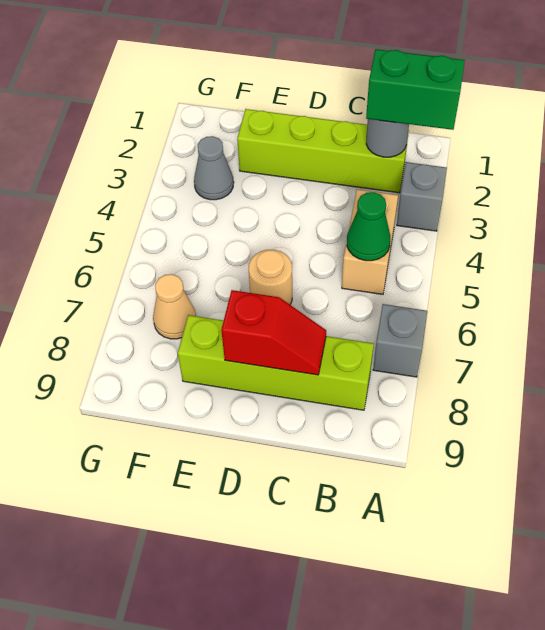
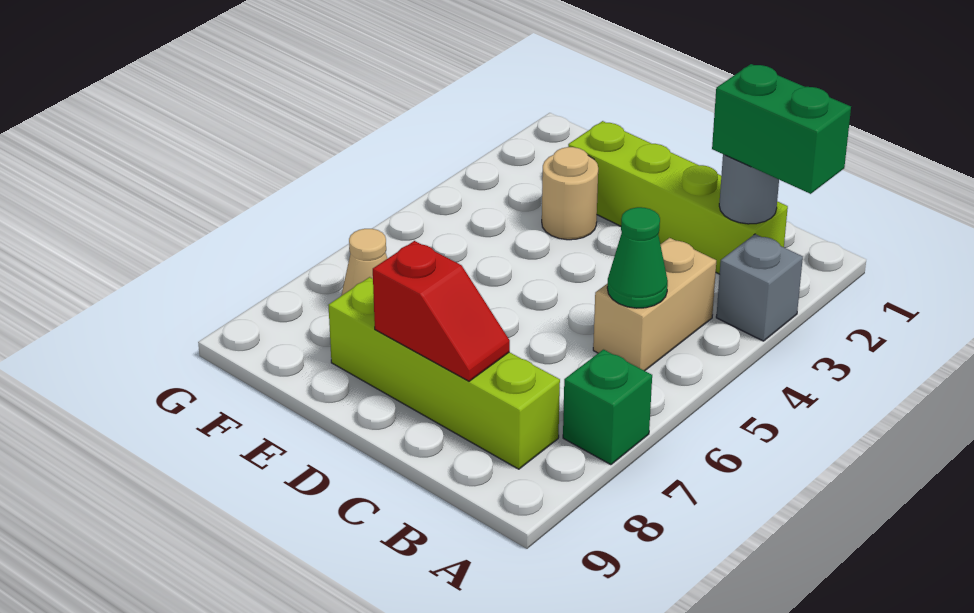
grey 1x1 brick [373,304,427,377] -> green 1x1 brick [563,350,652,465]
tan 1x1 round brick [249,250,292,304] -> tan 1x1 round brick moved to [542,147,598,240]
grey 1x1 cone [194,136,234,200] -> none

